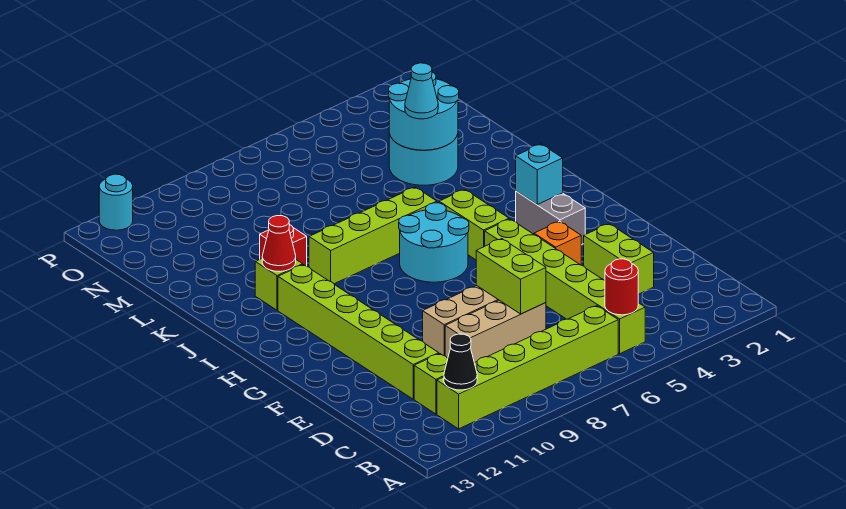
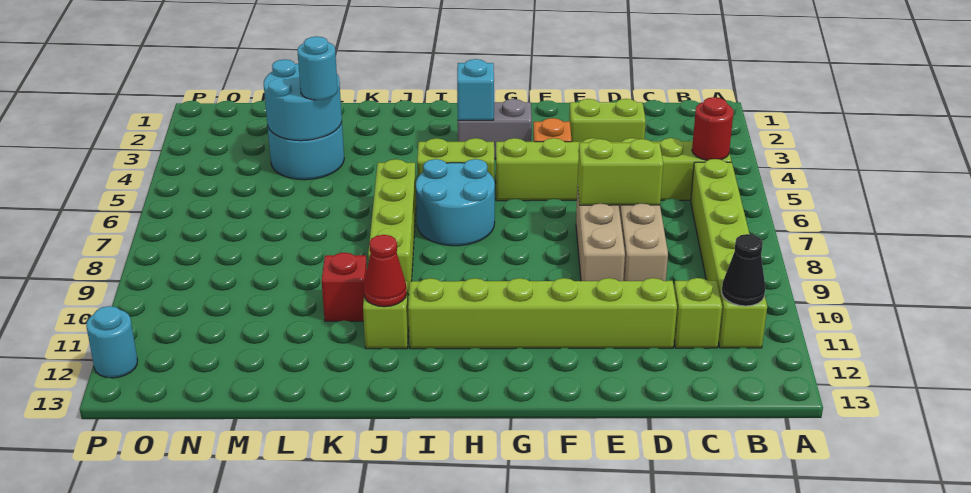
cyan 1x1 cone [405,63,438,119] -> cyan 1x1 round brick [297,36,338,100]

